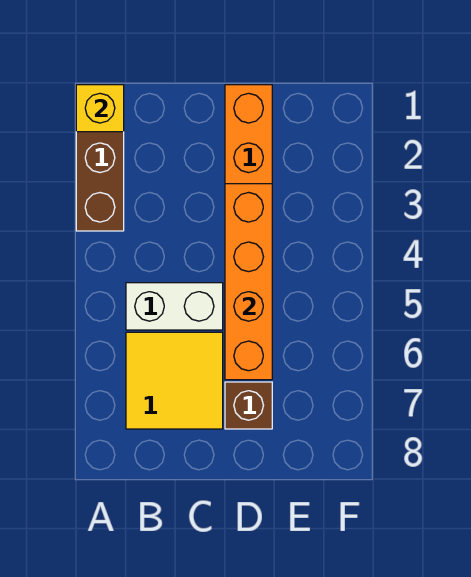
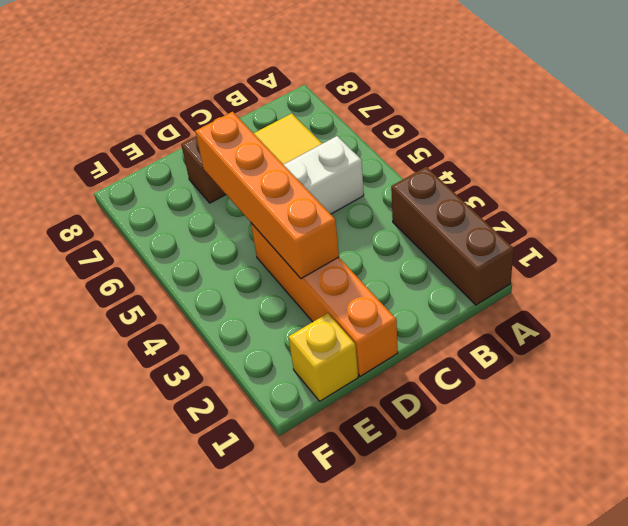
yellow 1x1 brick [76,85,124,132] -> yellow 1x1 brick moved to [288,313,358,401]

